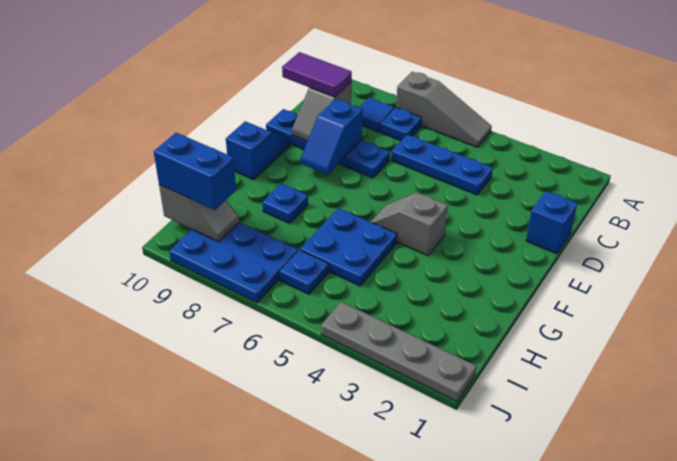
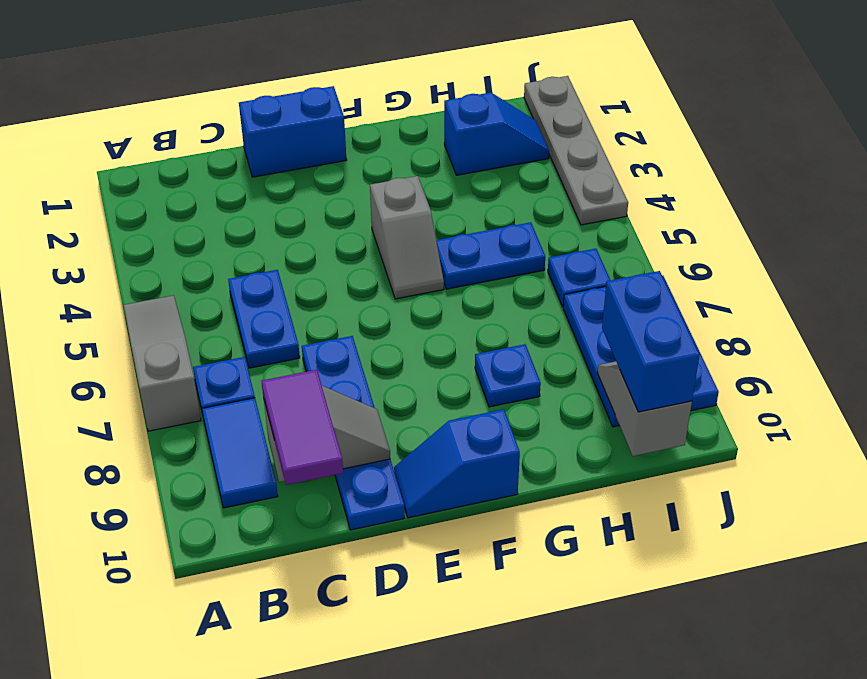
blue 1x1 tile [359,98,394,132] -> blue 1x2 tile [202,398,278,508]
blue 1x3 plate [391,135,493,195] -> blue 1x2 plate [228,270,300,368]
blue 1x1 brick [526,191,577,254] -> blue 1x2 brick [239,86,347,177]
blue 1x2 slope [301,99,362,174] -> blue 1x2 slope moved to [444,92,549,175]
blue 2x2 plate [300,208,397,286] -> blue 1x2 plate [436,222,545,289]

